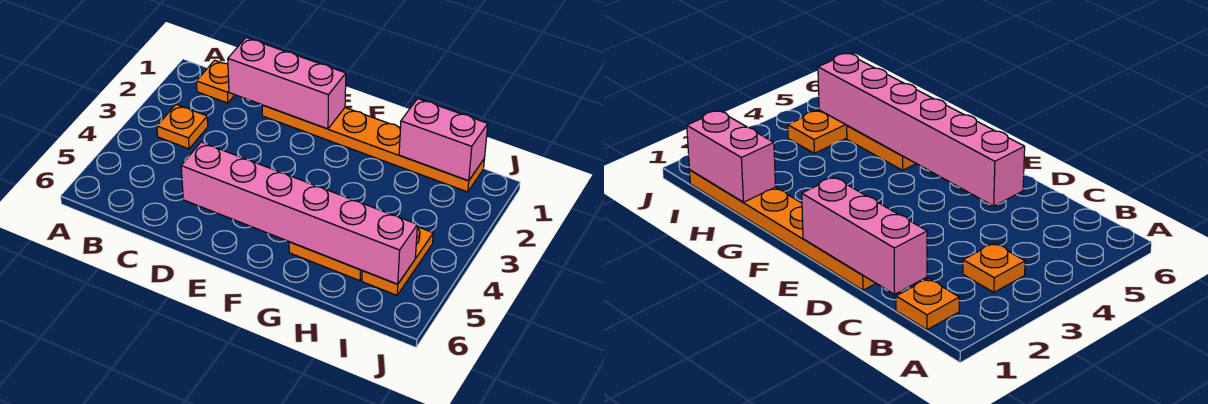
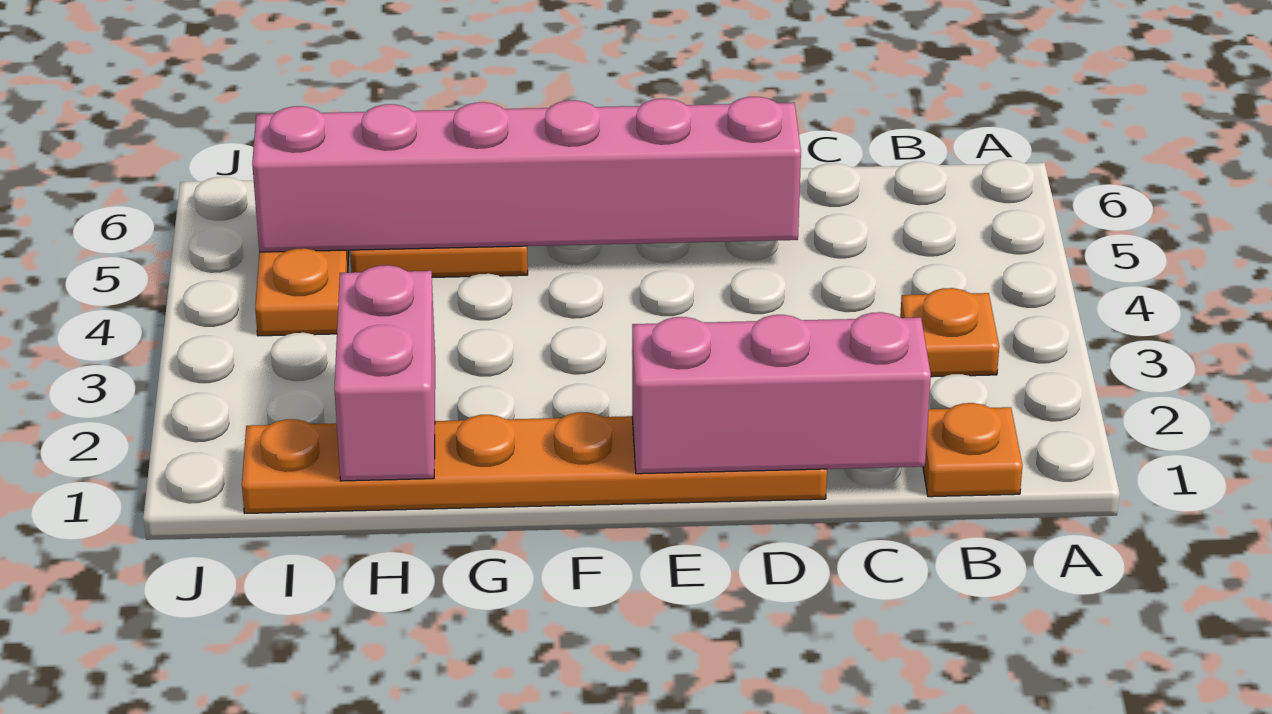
pink 1x2 brick [399,99,488,181] -> pink 1x2 brick turned to [334,265,435,481]

